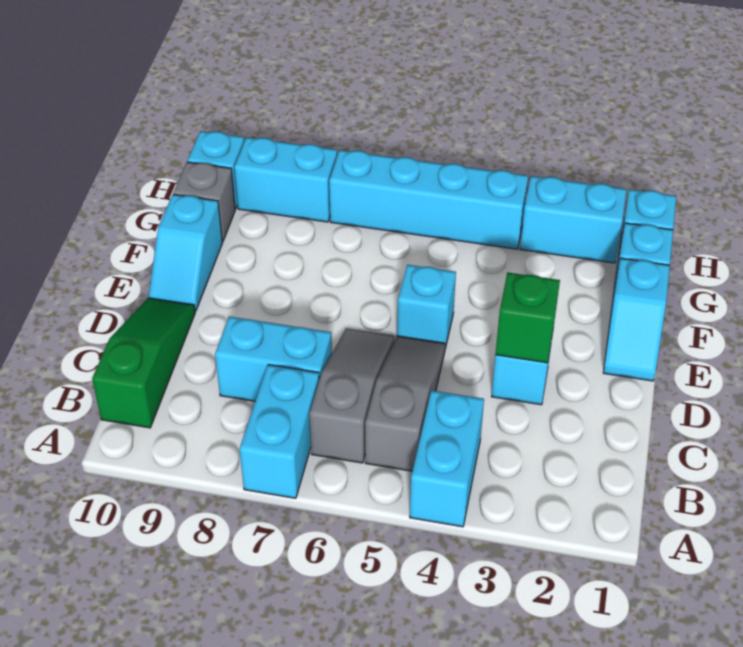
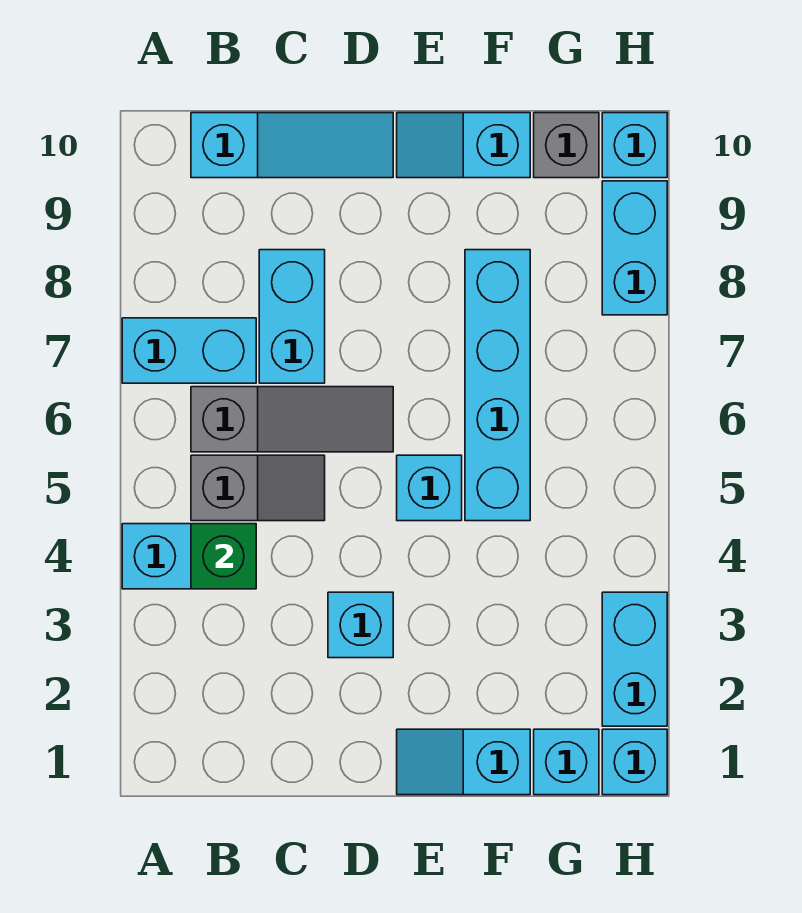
grey 1x3 slope [365,336,445,471] -> grey 1x2 slope [191,455,325,521]
green 1x3 slope [92,298,195,428] -> cyan 1x3 slope [191,113,393,178]
green 1x1 brick [496,273,560,363] -> green 1x1 brick moved to [191,524,256,589]
cyan 1x4 brick [329,150,528,249] -> cyan 1x4 brick moved to [465,250,530,521]

